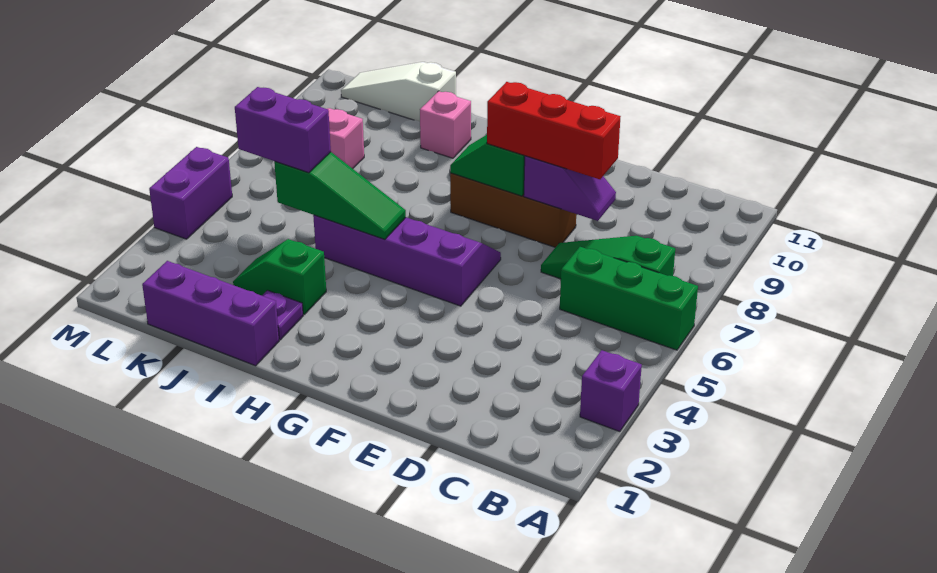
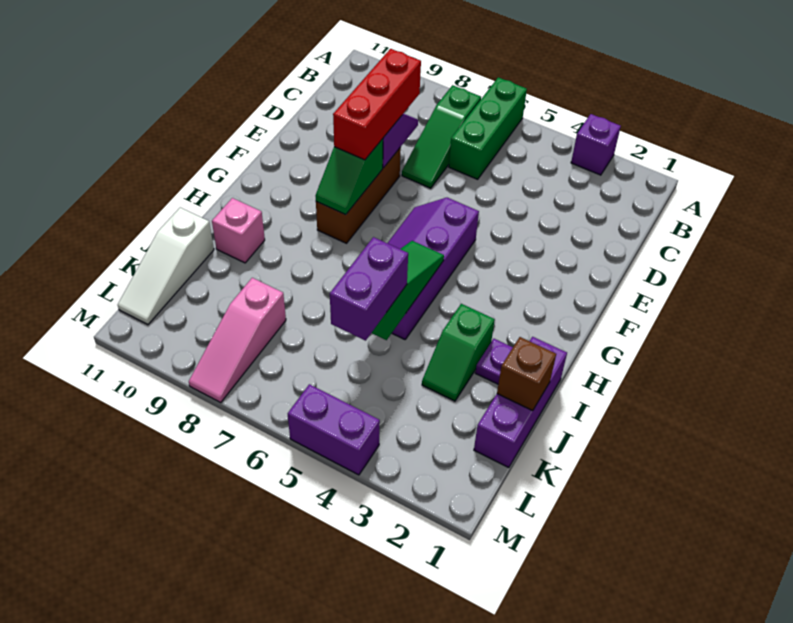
none -> brown 1x1 brick [497,337,556,411]

